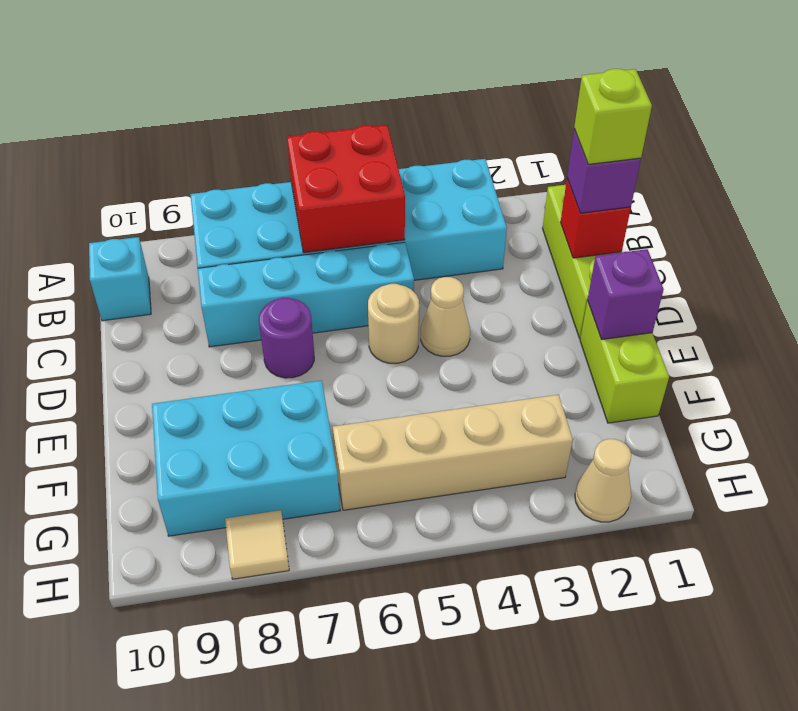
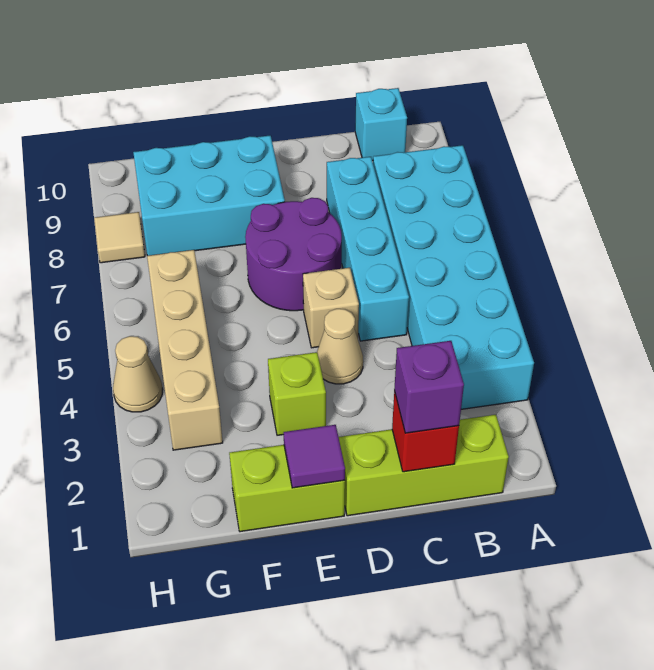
red 2x2 brick [287,125,405,253] -> none
lime 1x1 brick [574,69,652,164] -> lime 1x1 brick moved to [268,352,326,435]
tan 1x1 round brick [368,284,419,363] -> tan 1x1 brick [303,268,359,348]
purple 1x1 round brick [259,298,314,378] -> purple 2x2 round brick [245,198,342,311]
purple 1x1 brick [588,249,664,340] -> purple 1x1 tile [284,425,345,488]
cyan 2x3 brick [152,380,340,536] -> cyan 2x3 brick turned to [133,135,285,256]
tan 1x1 cone [575,439,631,522] -> tan 1x1 cone moved to [113,336,162,412]

